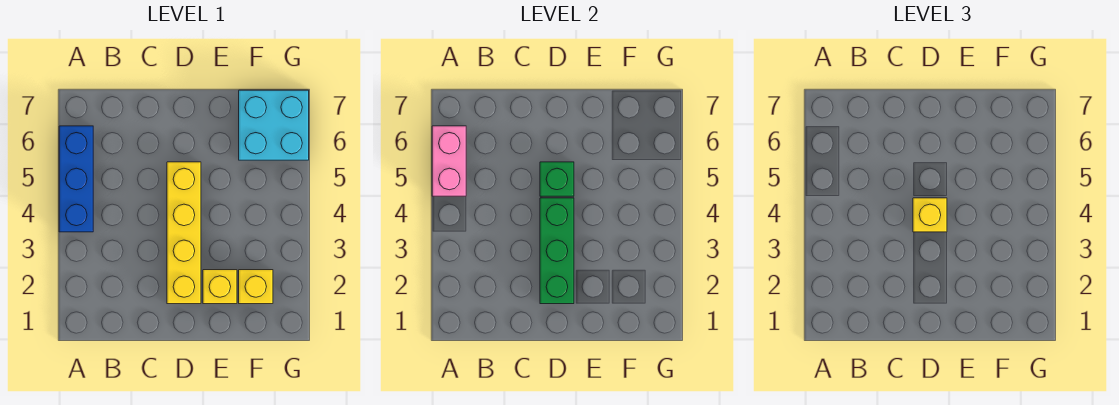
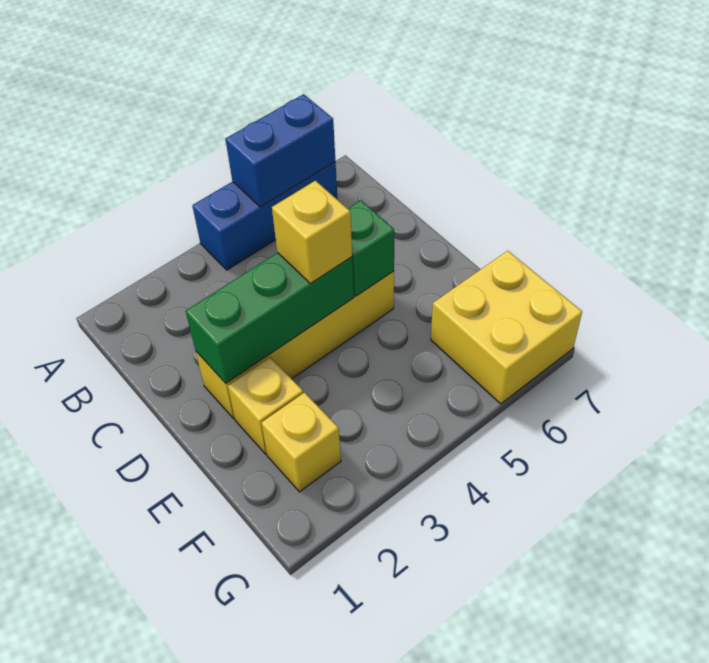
pink 1x2 brick [432,126,466,196] -> blue 1x2 brick [225,94,335,207]
cyan 2x2 brick [239,90,309,160] -> yellow 2x2 brick [431,251,582,404]

